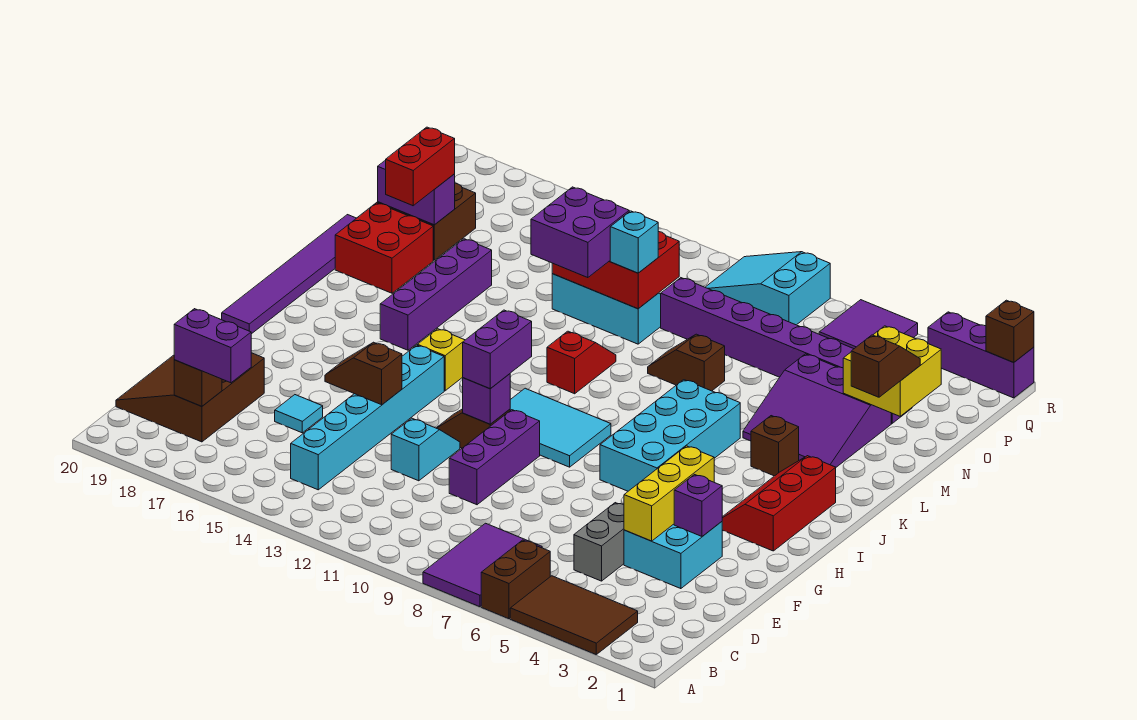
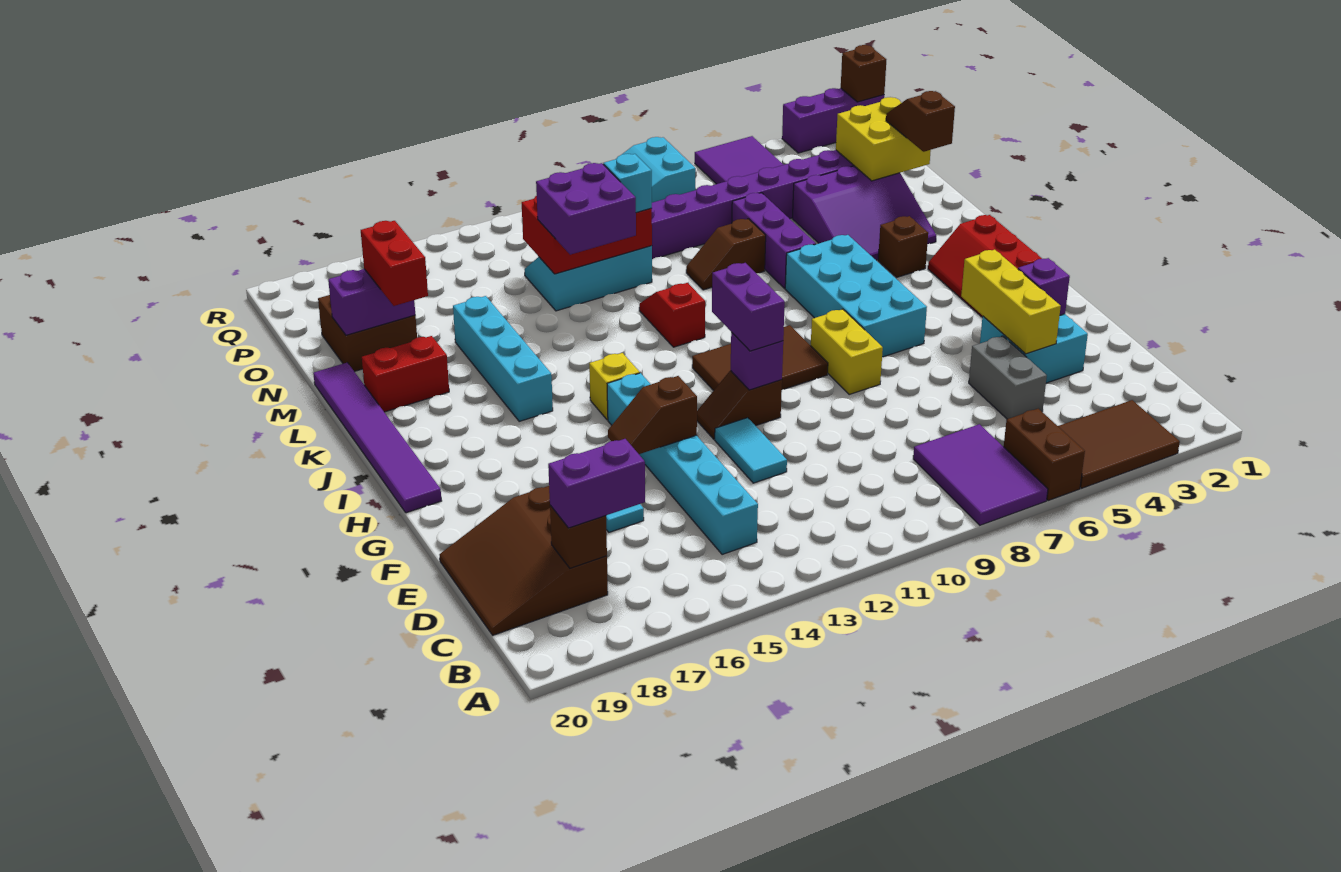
purple 1x3 brick [449,410,540,505] -> purple 1x3 brick moved to [732,193,816,289]
cyan 1x2 slope [391,418,460,481] -> cyan 1x2 tile [715,418,787,483]
none -> yellow 1x2 brick [811,309,883,395]
cyan 2x3 tile [510,388,611,467] -> brown 2x3 tile [692,325,828,391]
purple 1x4 brick [380,239,492,350] -> cyan 1x4 brick [453,296,553,421]
red 2x2 brick [335,203,433,293] -> red 1x2 brick [362,336,449,412]

